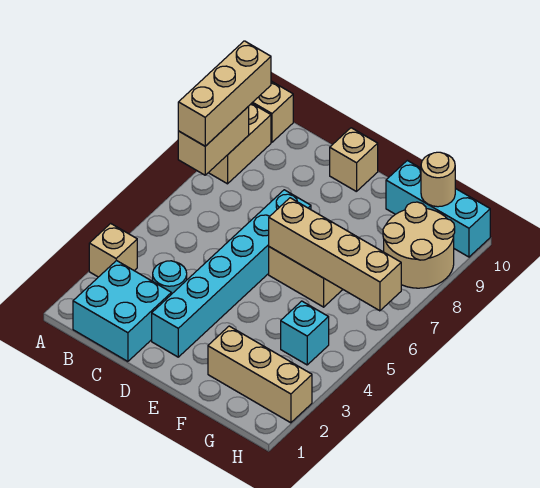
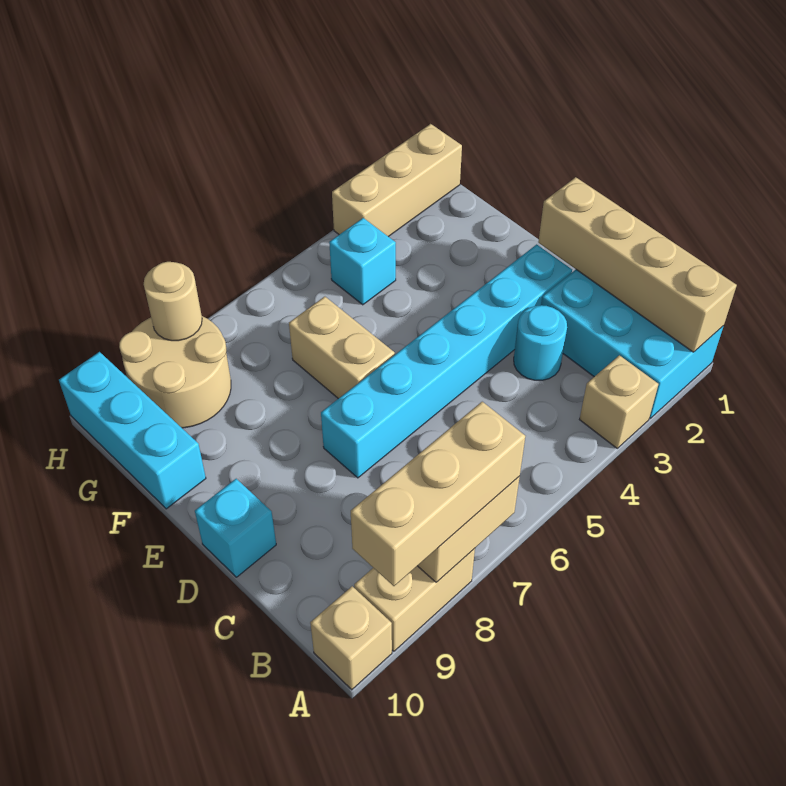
cyan 2x2 brick [73,260,171,361] -> cyan 2x3 brick [541,270,723,418]
tan 1x1 brick [330,128,378,192] -> cyan 1x1 brick [195,479,276,577]
tan 1x4 brick [269,198,401,311] -> tan 1x4 brick moved to [538,177,737,352]
tan 1x3 brick [208,326,312,423] -> tan 1x3 brick turned to [332,124,462,237]
tan 1x1 round brick [421,152,455,207] -> tan 1x1 round brick moved to [144,262,202,341]

